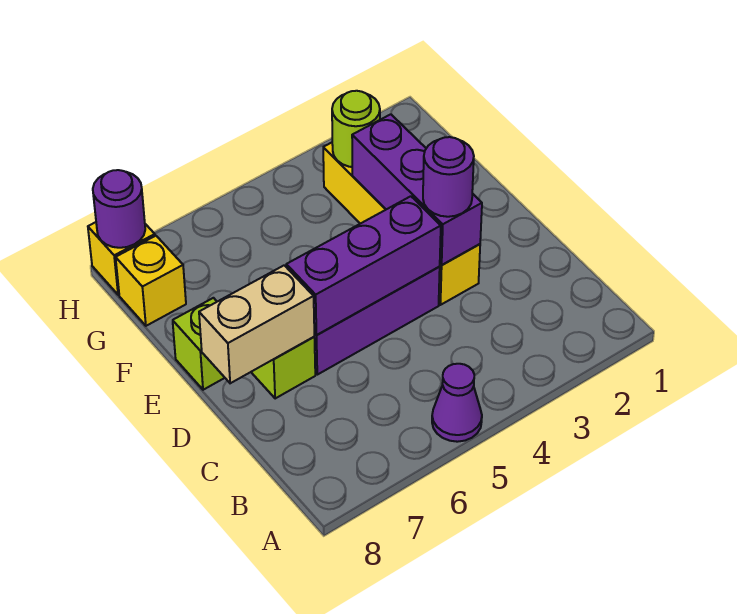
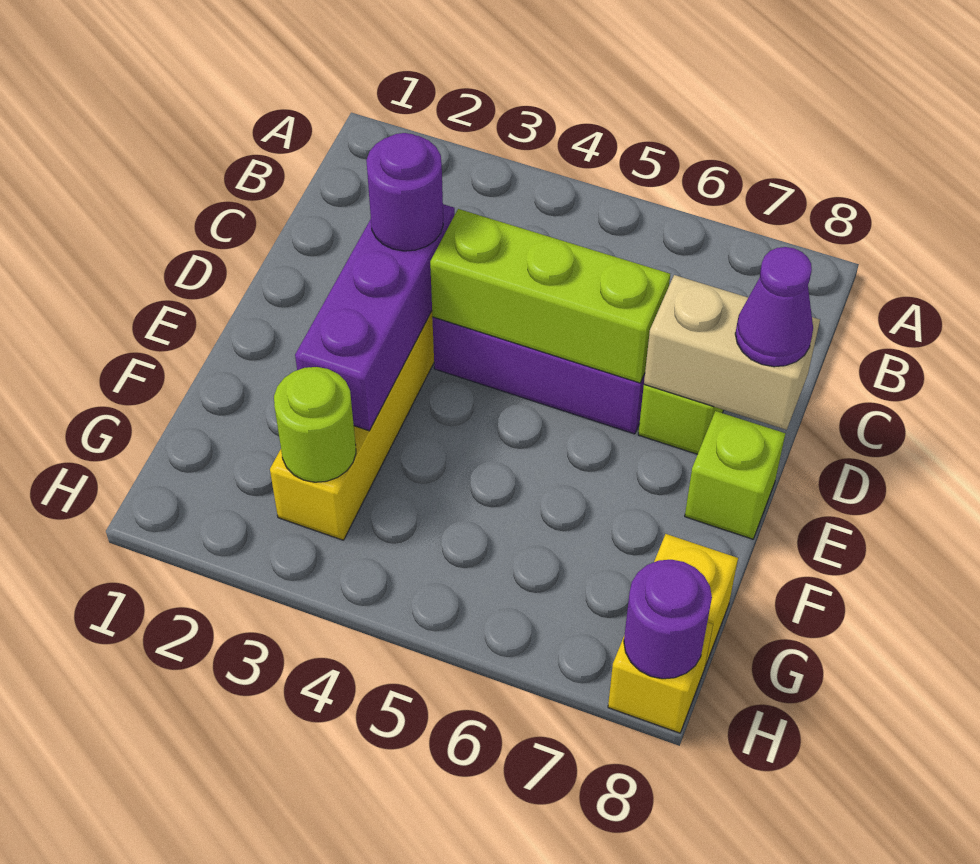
purple 1x1 cone [432,364,482,442] -> purple 1x1 cone moved to [735,247,813,367]
purple 1x3 brick [286,196,441,335] -> lime 1x3 brick [430,209,670,383]

